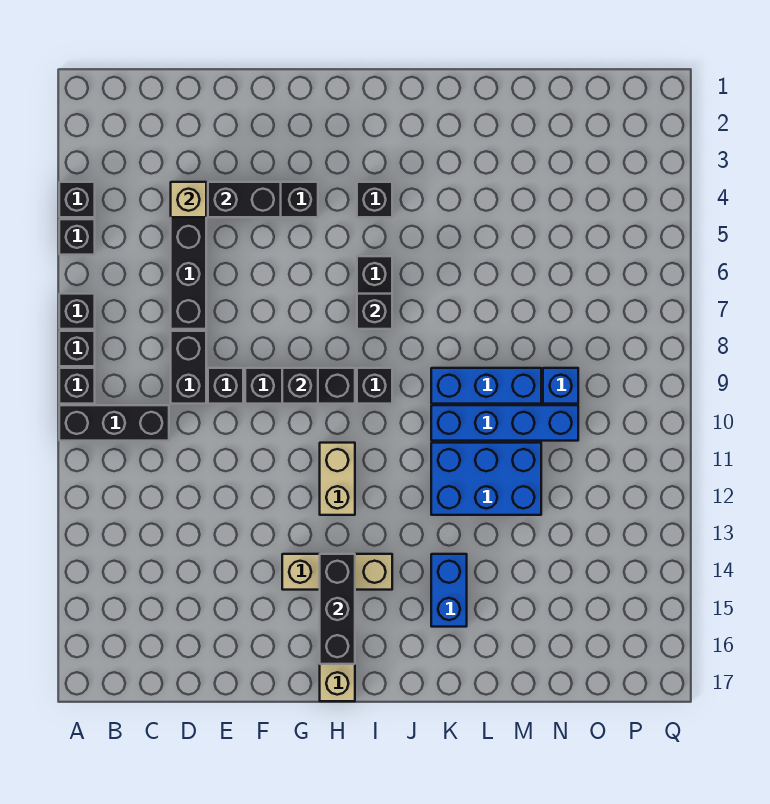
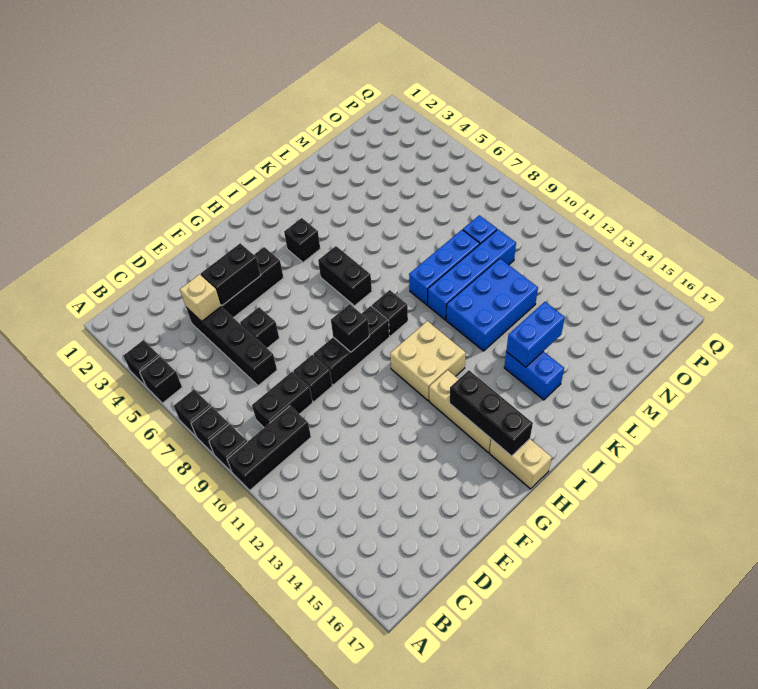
black 1x2 brick [171,331,206,404] -> black 1x2 brick turned to [252,372,313,427]
tan 1x3 brick [282,554,392,590] -> tan 1x3 brick turned to [429,370,491,453]
tan 1x2 brick [320,443,355,515] -> tan 2x2 brick [390,321,466,401]
black 1x1 brick [357,294,392,329] -> black 1x1 brick moved to [240,307,279,348]
none -> blue 1x2 brick [506,302,565,367]

